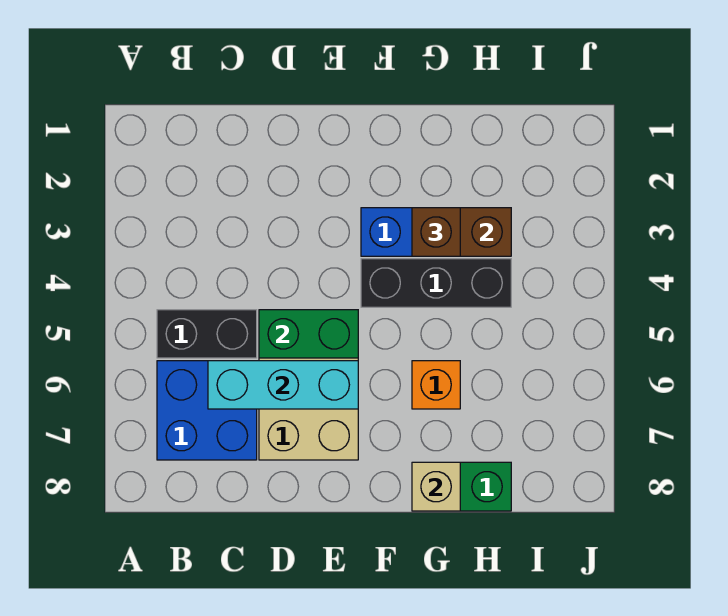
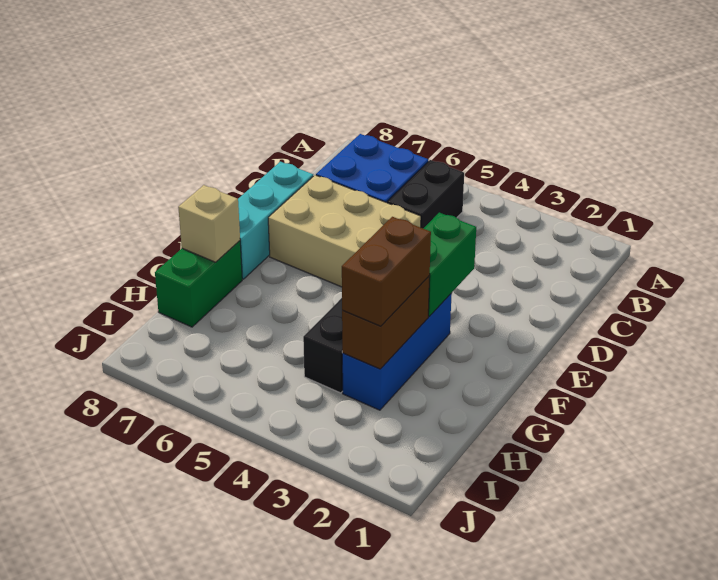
cyan 1x3 brick [208,361,358,409] -> cyan 1x3 brick moved to [238,162,313,279]
green 1x2 brick [259,310,358,358] -> green 1x2 brick moved to [423,213,476,316]
brown 1x1 brick [412,208,460,256] -> brown 1x2 brick [342,217,431,326]
orange 1x1 brick [412,361,460,409] -> none

